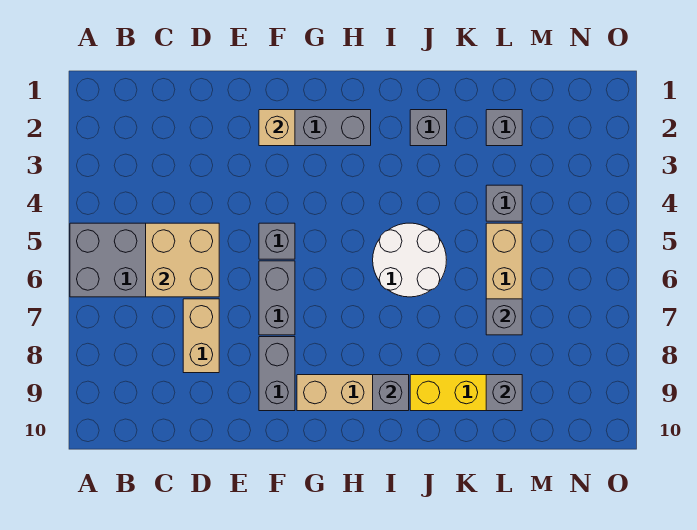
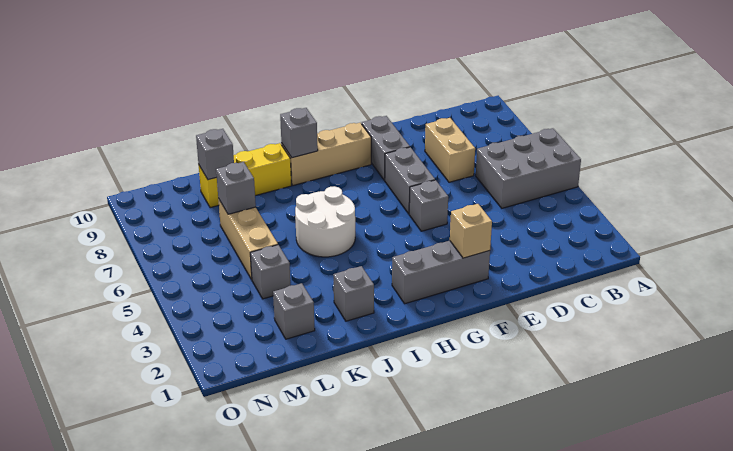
tan 2x2 brick [146,223,219,297] -> none

